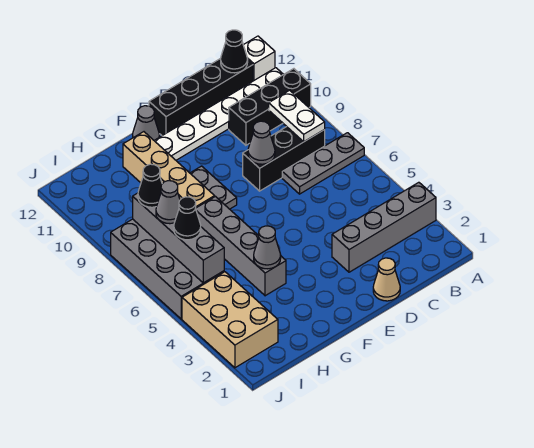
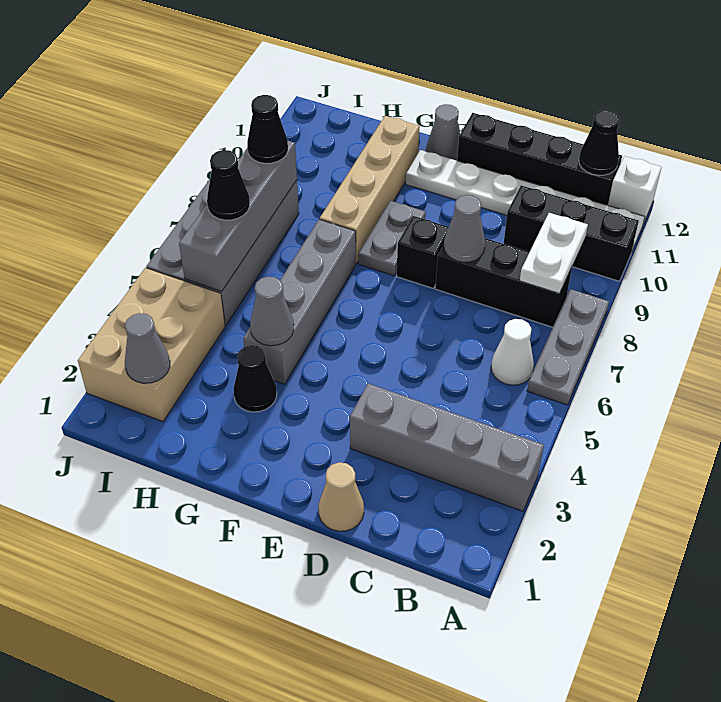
grey 1x3 plate [282,133,364,194] -> grey 1x3 plate turned to [527,289,609,405]
none -> white 1x1 cone [491,319,534,385]
none -> black 1x1 brick [397,216,449,288]
none -> black 1x1 cone [234,345,277,412]
grey 1x1 cone [156,181,180,224] -> grey 1x1 cone moved to [125,313,170,383]

